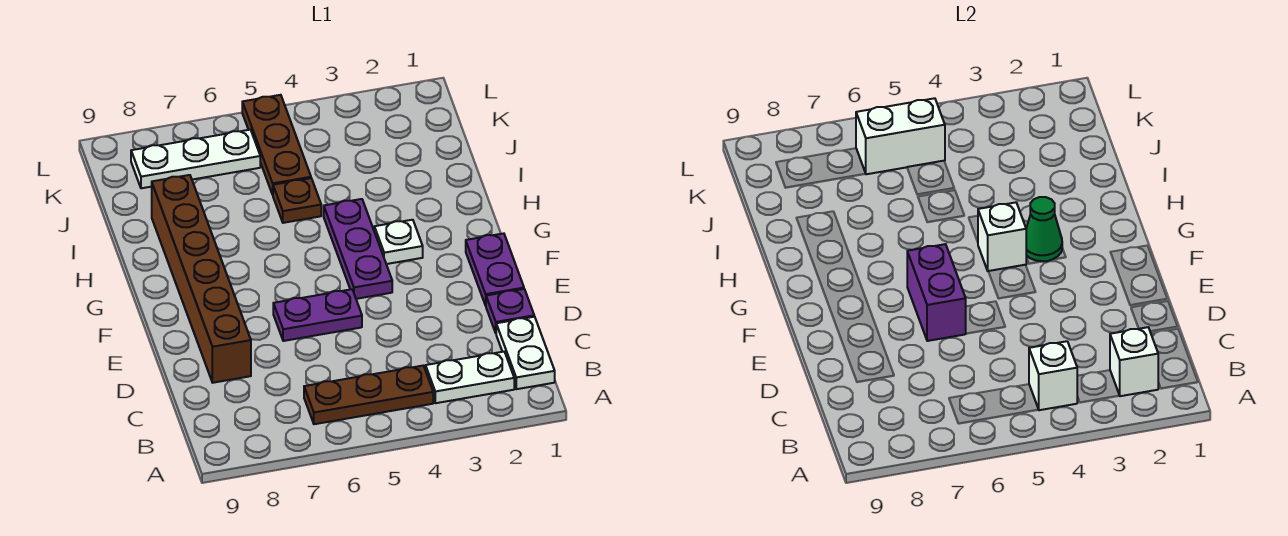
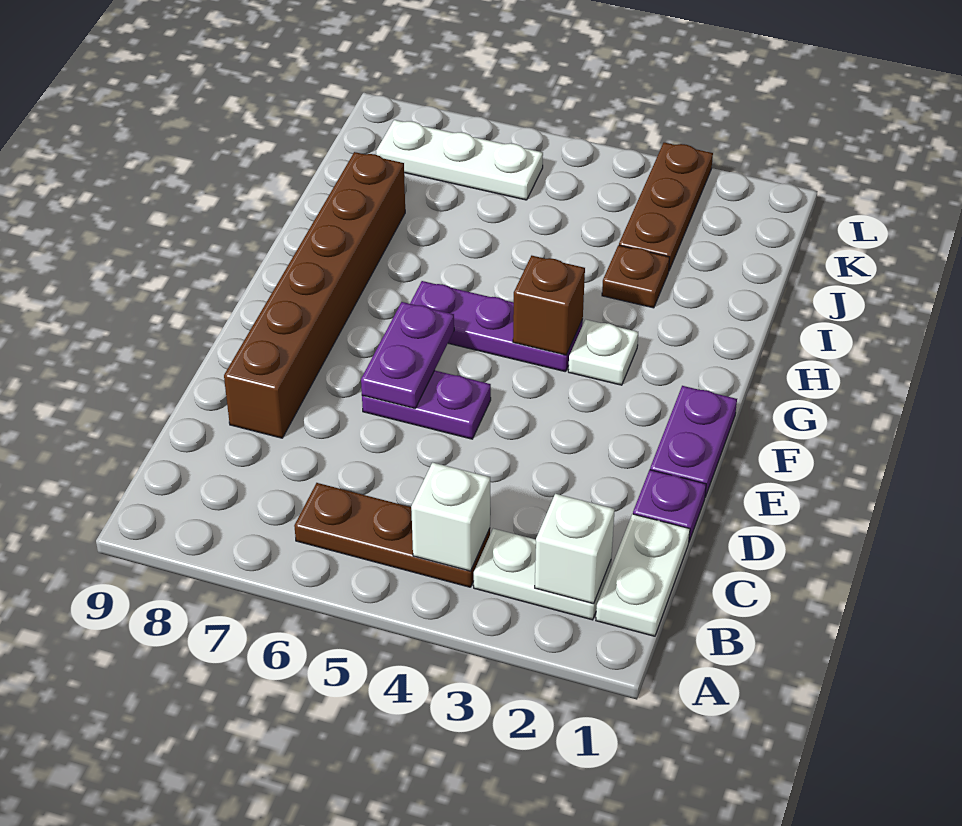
purple 1x2 brick [907,244,966,341] -> purple 1x2 plate [361,302,454,408]
purple 1x3 plate [324,199,392,299] -> purple 1x3 plate turned to [410,281,583,372]
green 1x1 cone [1026,197,1062,261] -> none
white 1x1 brick [978,202,1026,271] -> brown 1x1 brick [513,256,585,355]
brown 1x1 plate [273,178,321,223] -> brown 1x1 plate moved to [602,245,670,308]
brown 1x3 plate [242,95,311,195] -> brown 1x3 plate moved to [619,143,713,270]
white 1x2 brick [856,98,945,174] -> none

